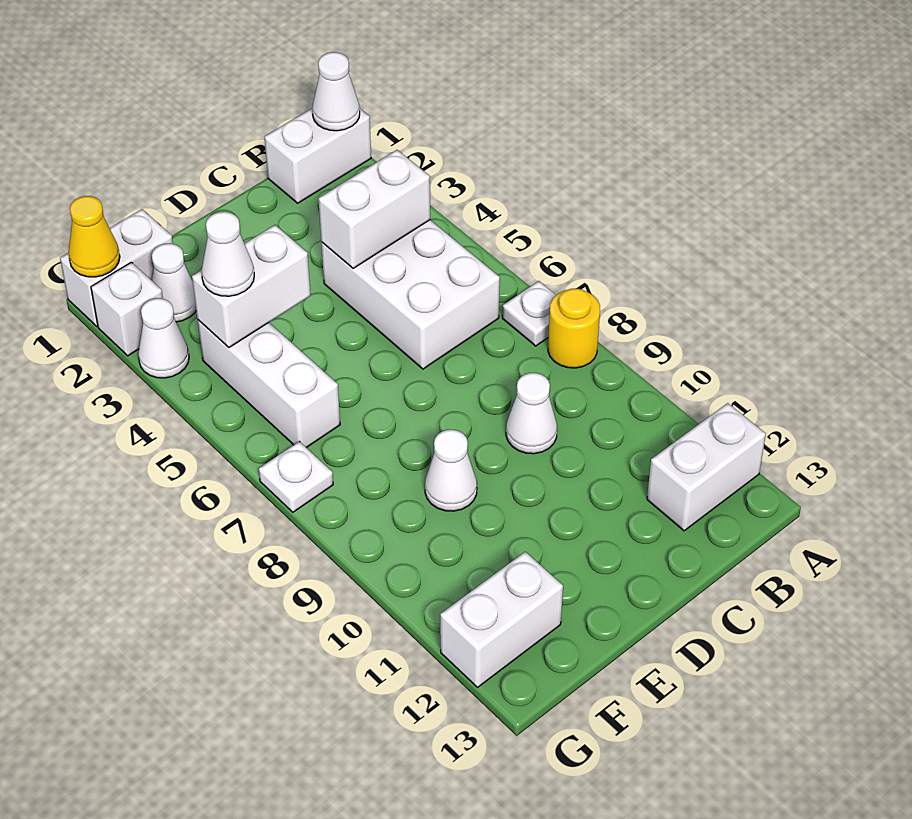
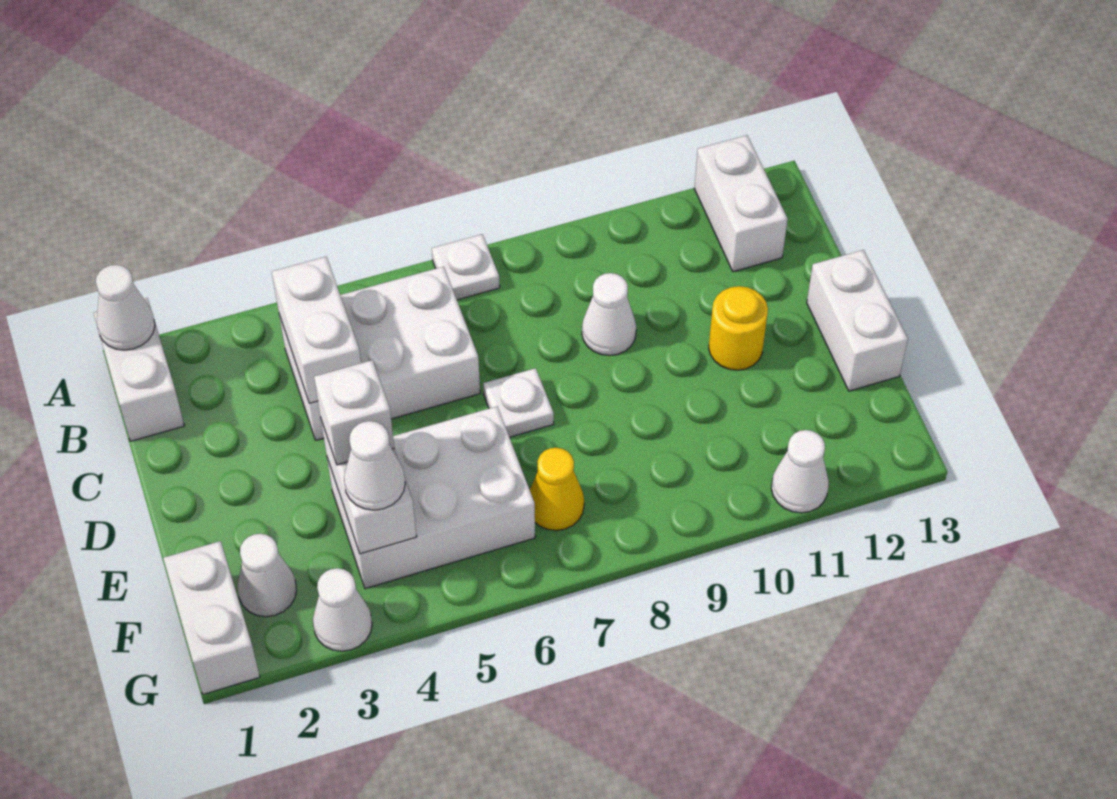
yellow 1x1 round brick [548,289,600,368] -> yellow 1x1 round brick moved to [709,286,768,370]
white 1x1 cone [425,430,477,511] -> white 1x1 cone moved to [771,430,829,513]
white 1x3 brick [198,320,340,448] -> white 2x3 brick [327,406,535,589]
white 1x2 brick [440,552,563,687] -> white 1x2 brick moved to [807,250,908,391]
yellow 1x1 cone [69,196,120,277] -> yellow 1x1 cone moved to [530,448,584,531]
white 1x1 brick [91,262,163,356] -> white 1x1 brick moved to [314,360,394,465]
white 1x1 plate [259,441,333,512] -> white 1x1 plate moved to [483,368,554,437]

